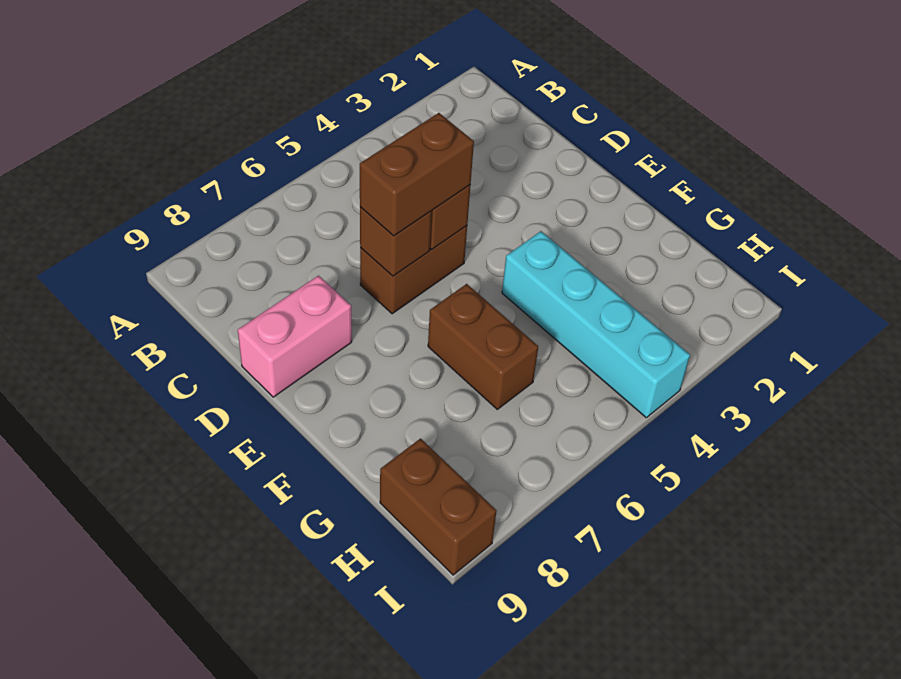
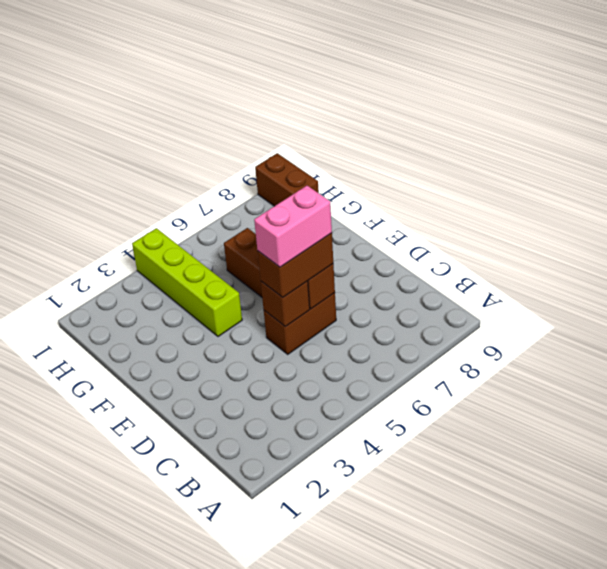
pink 1x2 brick [238,276,352,397] -> pink 1x2 brick moved to [254,186,332,267]
cyan 1x4 brick [502,231,690,418] -> lime 1x4 brick [132,228,242,337]

